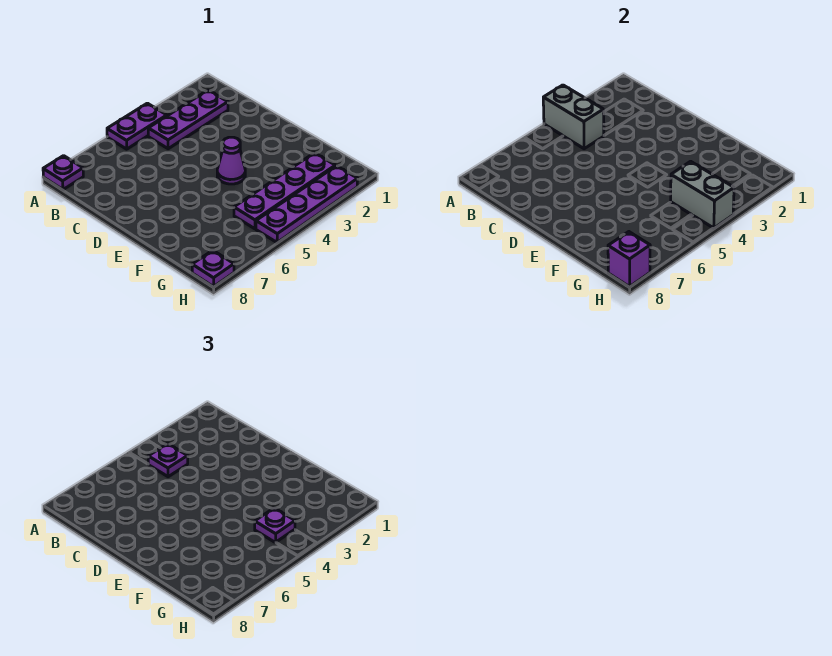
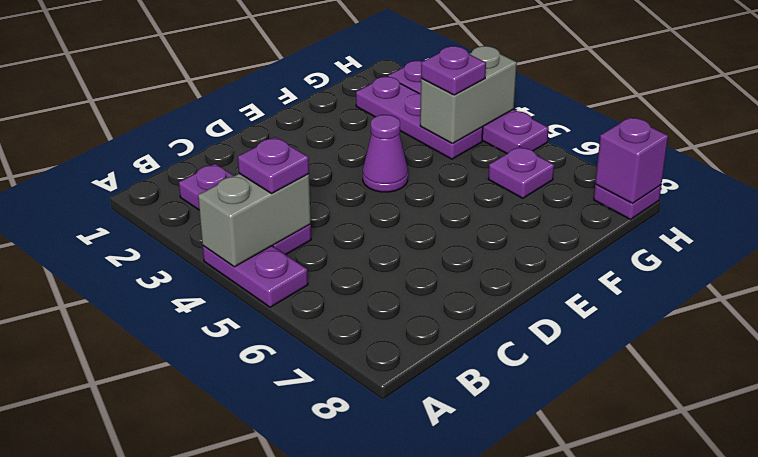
purple 1x1 plate [43,156,83,190] -> purple 1x1 plate moved to [488,146,554,198]
purple 1x4 plate [234,153,335,229] -> purple 1x3 plate [356,76,483,159]

